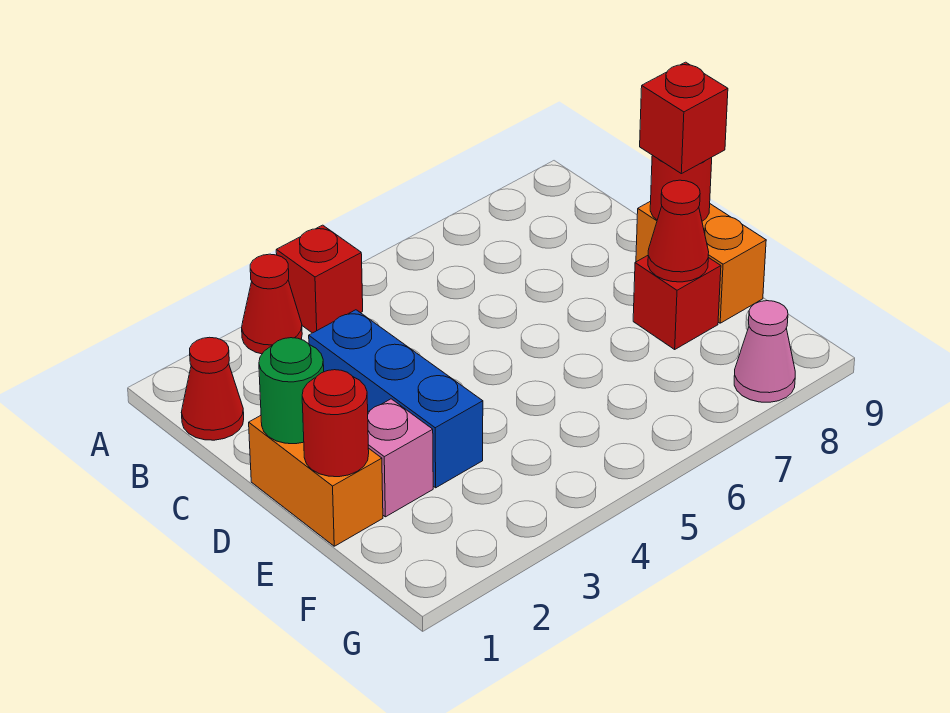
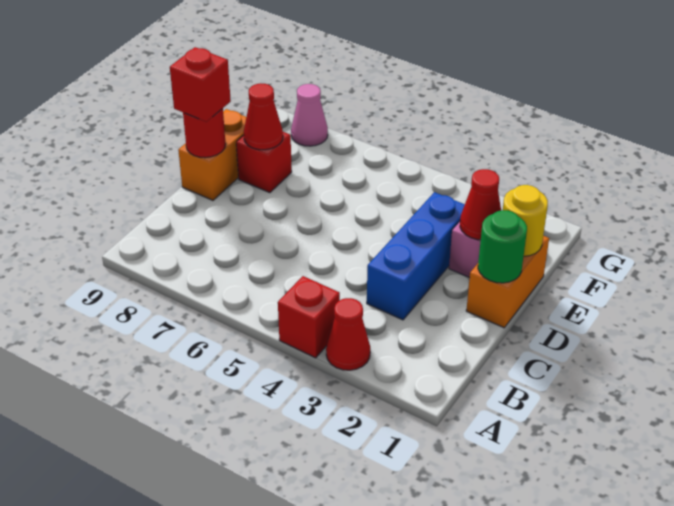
red 1x1 cone [181,337,244,440] -> red 1x1 cone moved to [460,169,501,240]
red 1x1 round brick [302,370,369,477] -> yellow 1x1 round brick [503,185,548,256]

